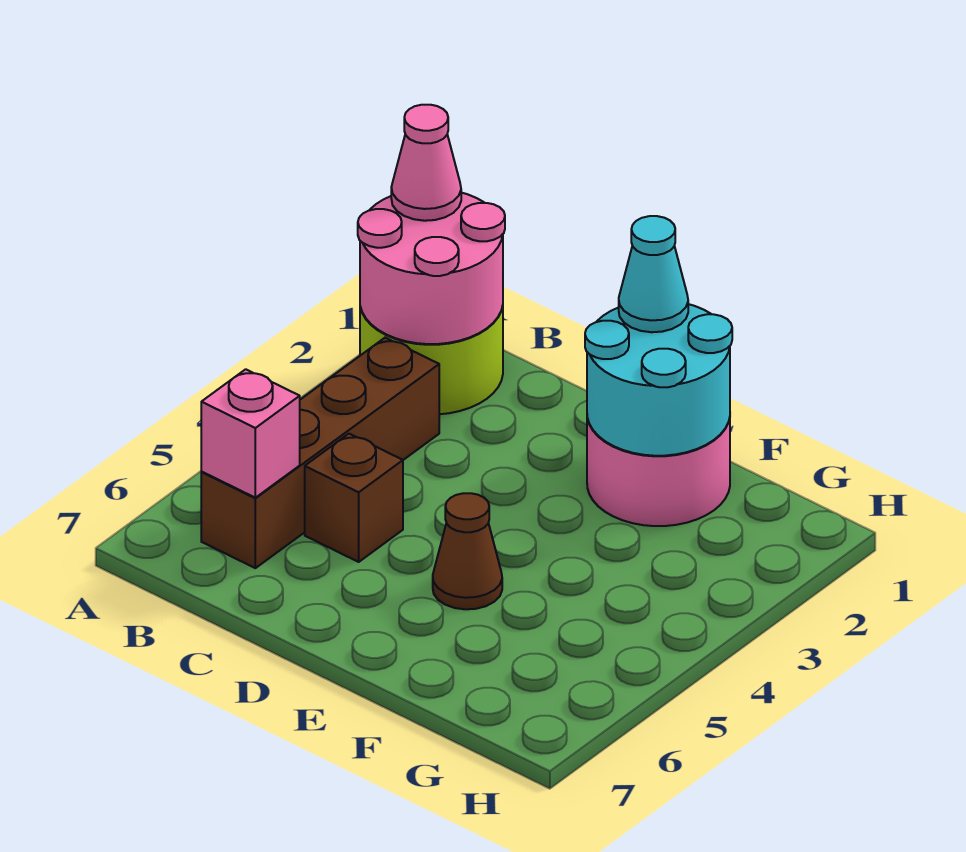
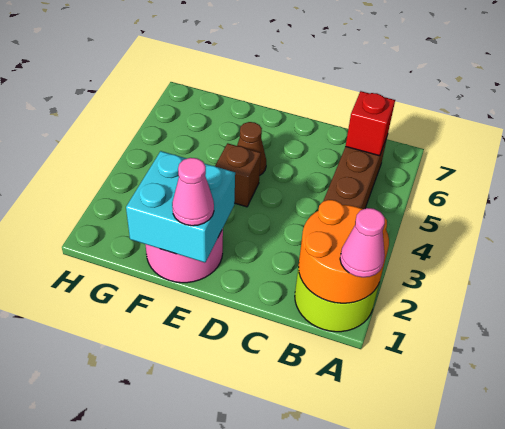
pink 2x2 round brick [358,193,505,344] -> orange 2x2 round brick [298,200,389,303]
pink 1x1 brick [201,369,300,498] -> red 1x1 brick [345,91,395,156]
brown 1x1 brick [305,434,403,562] -> brown 1x1 brick moved to [215,143,261,207]
cyan 2x2 round brick [585,304,732,456] -> cyan 2x2 brick [126,151,235,263]
cyan 1x1 cone [619,216,688,332] -> pink 1x1 cone [172,158,214,226]

